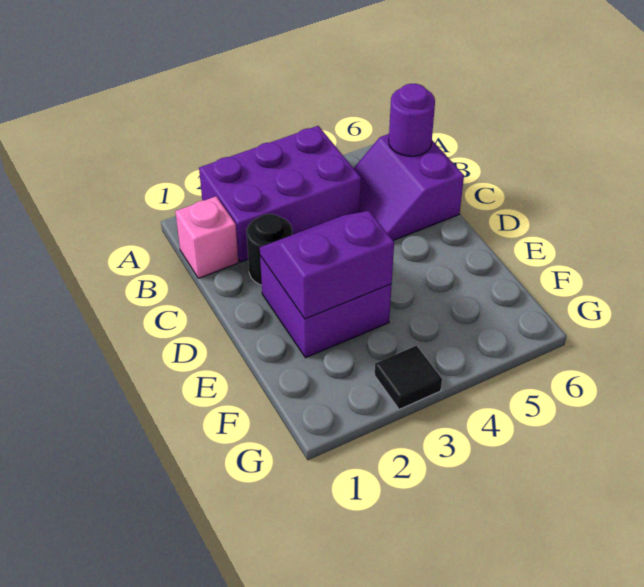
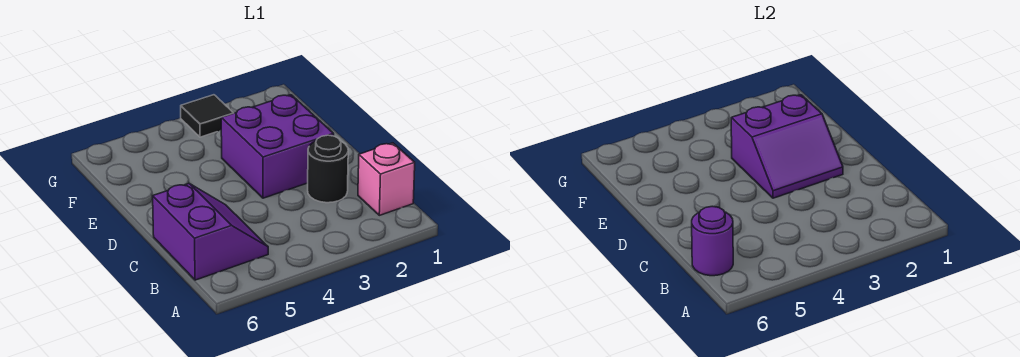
purple 2x3 brick [199,126,361,262] -> none

